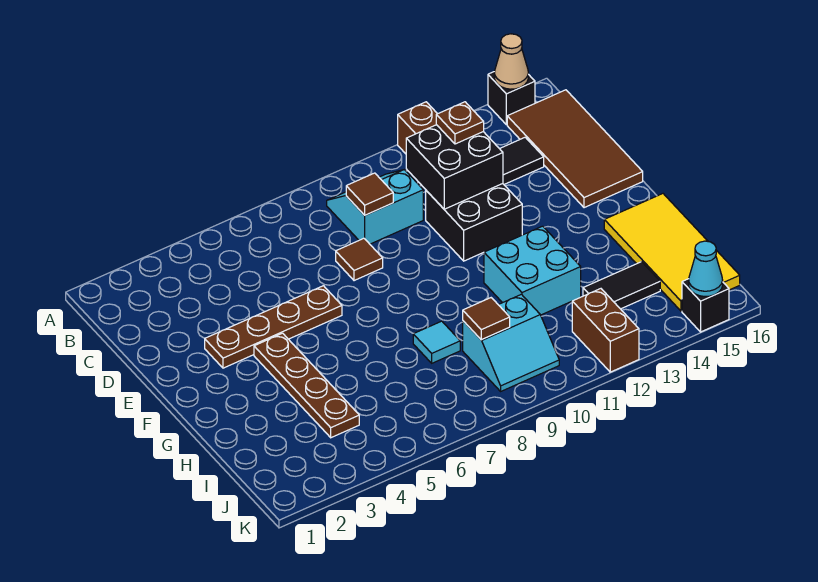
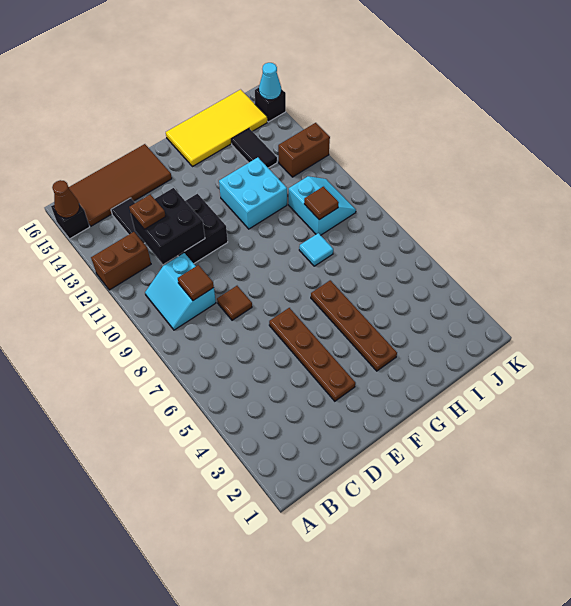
tan 1x1 cone [494,34,528,89] -> brown 1x1 cone [52,180,80,218]
brown 1x4 plate [254,333,359,438] -> brown 1x4 plate turned to [311,280,397,371]

